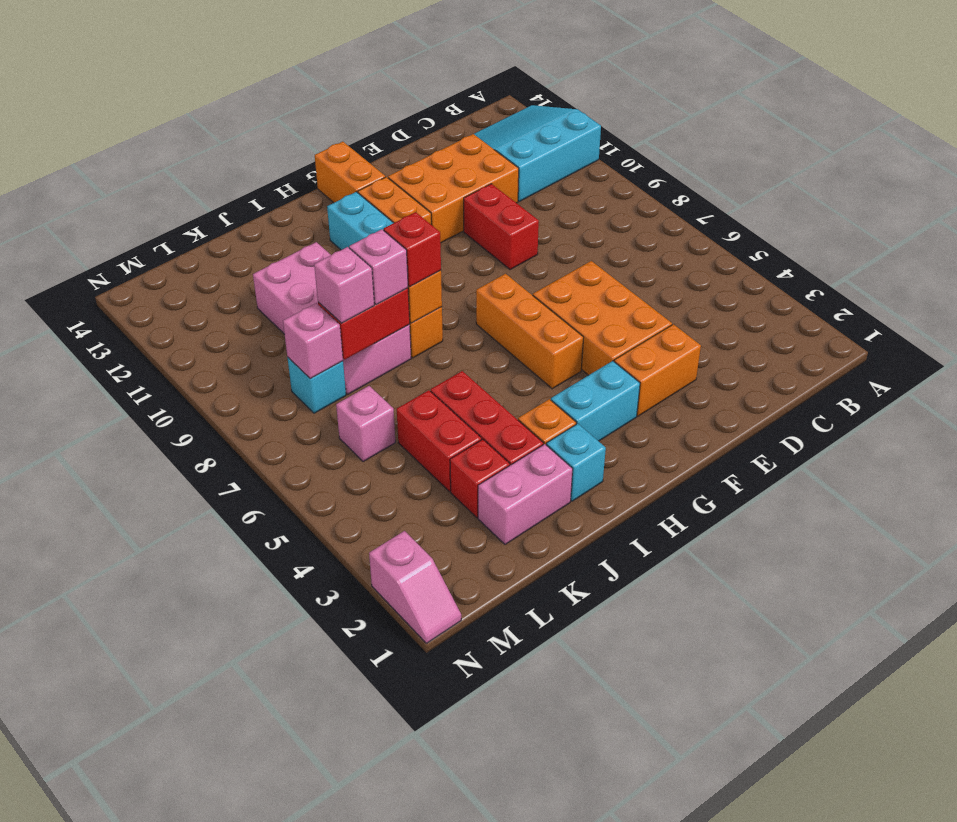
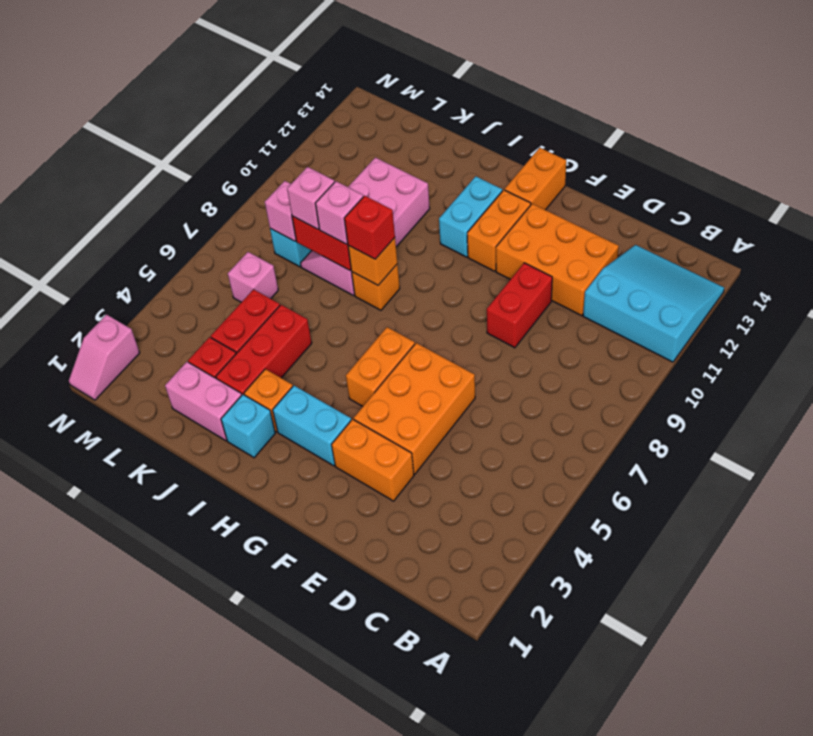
orange 1x3 brick [476,274,584,389] -> orange 1x2 brick [346,327,415,406]

